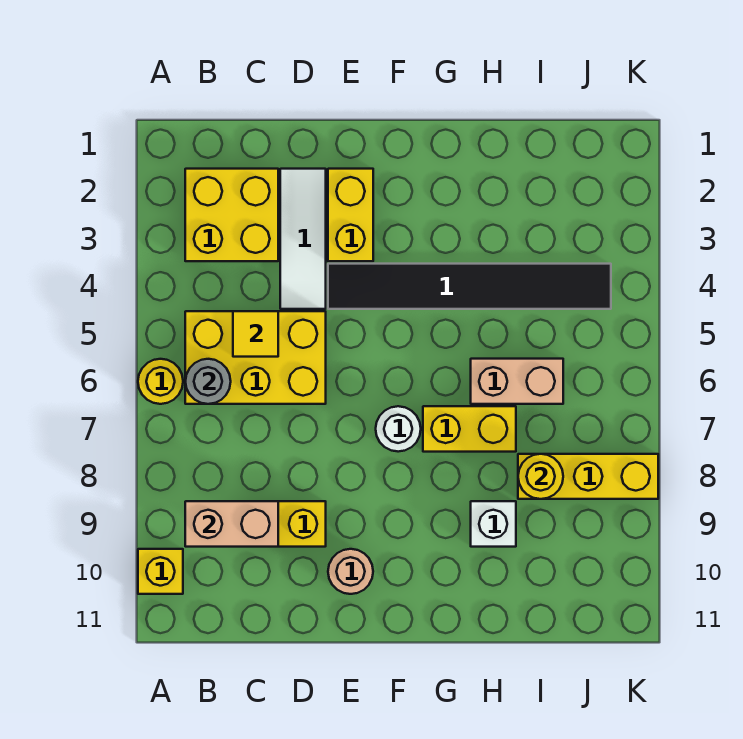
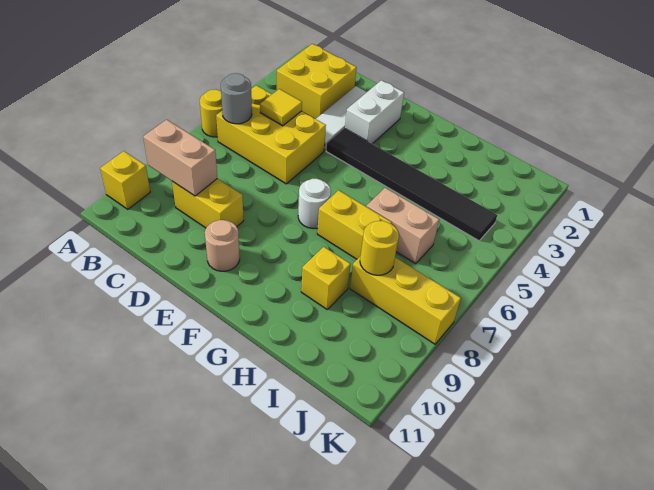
yellow 1x2 brick [328,169,373,261] -> white 1x2 brick [345,80,404,144]
white 1x1 brick [471,501,516,547] -> yellow 1x1 brick [301,247,351,309]

